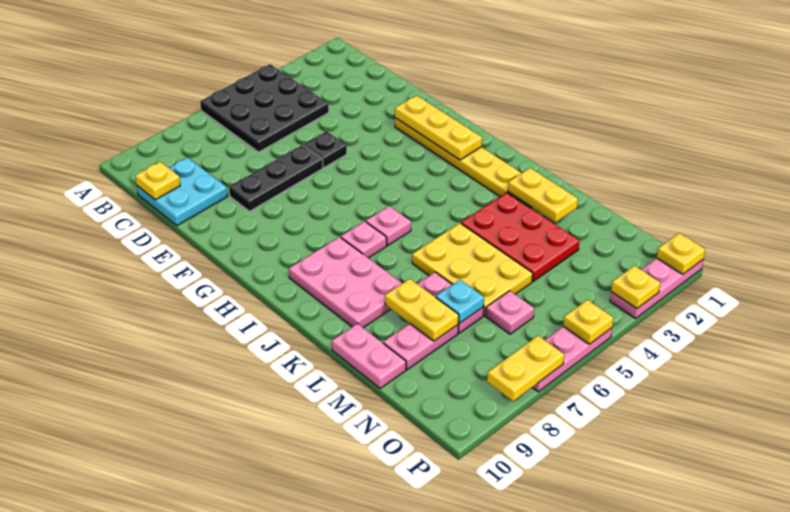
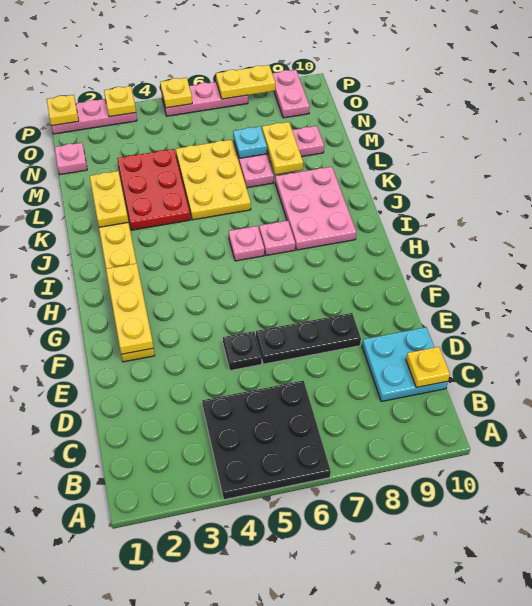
pink 1x2 plate [332,323,406,388] -> pink 1x2 plate moved to [272,70,310,118]
pink 1x1 plate [486,291,534,334] -> pink 1x1 plate moved to [55,143,87,175]

